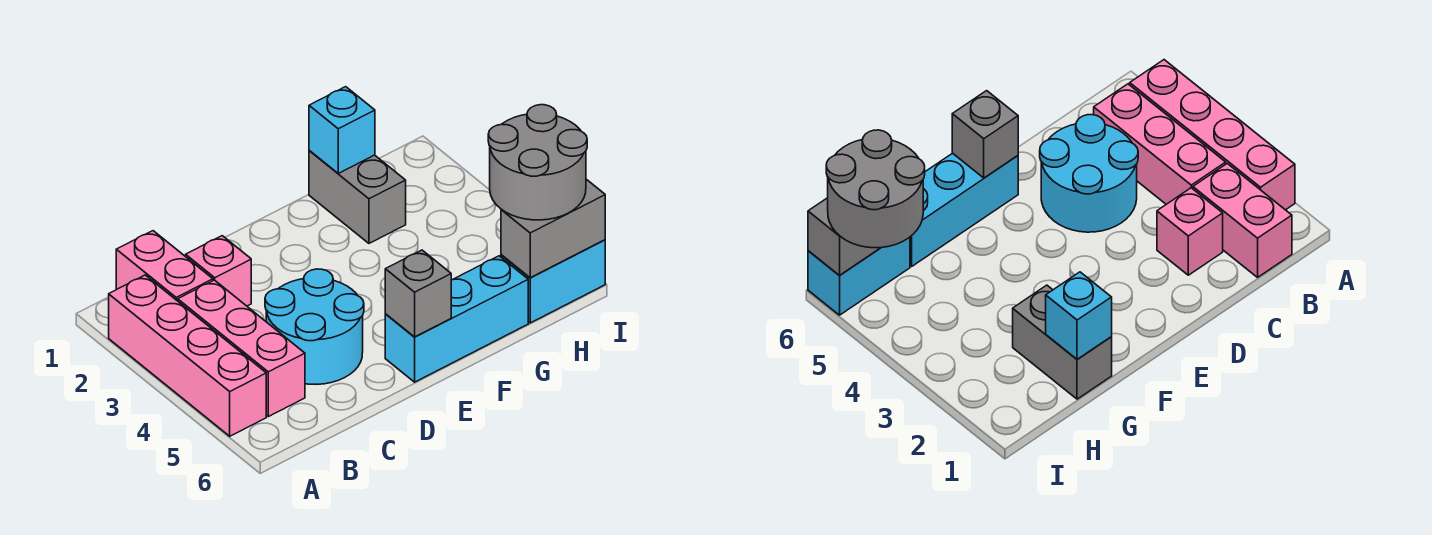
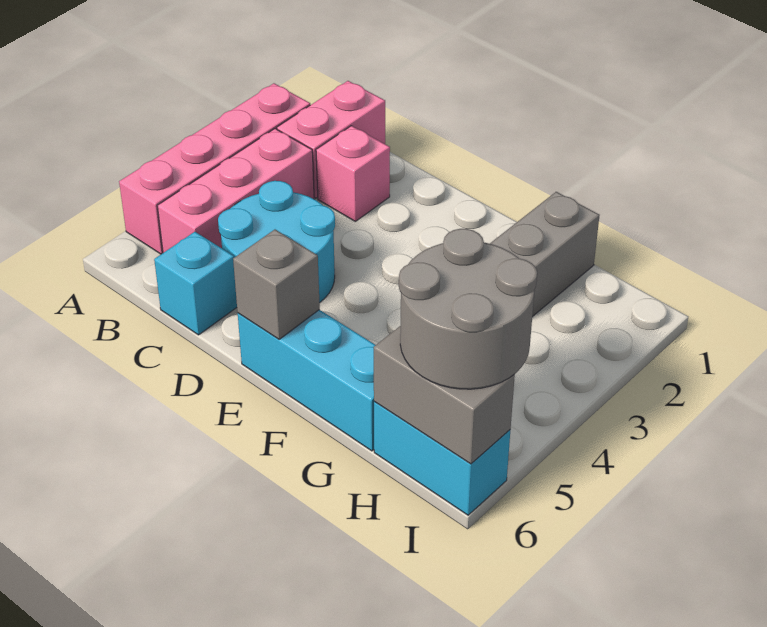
cyan 1x1 brick [309,87,375,173] -> cyan 1x1 brick moved to [154,232,237,335]

